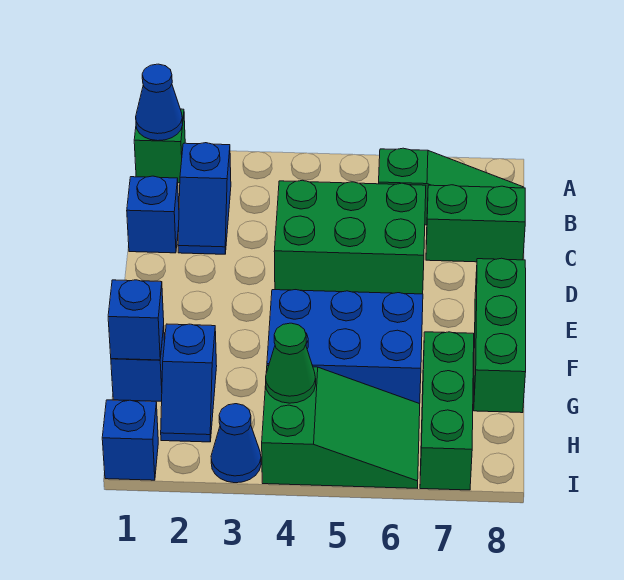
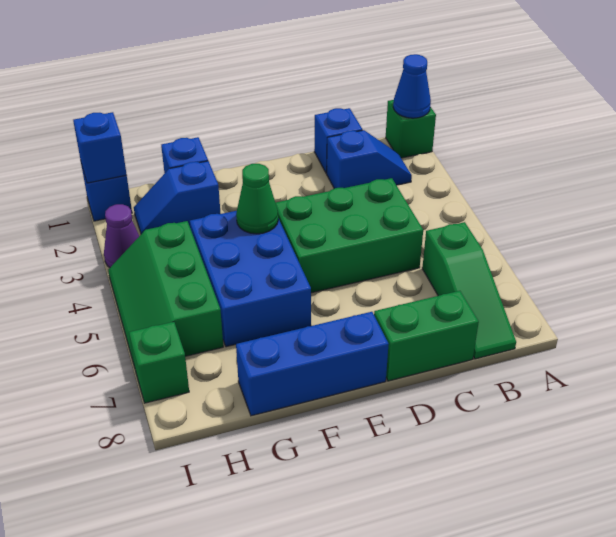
blue 1x2 slope [178,143,231,254] -> blue 1x2 slope turned to [327,130,412,189]
green 2x3 brick [274,180,426,294] -> green 2x3 brick turned to [275,178,423,293]
green 1x2 brick [426,185,525,262] -> green 1x2 brick turned to [374,291,479,381]
green 1x3 brick [474,258,526,413] -> blue 1x3 brick [236,312,389,416]
blue 1x1 brick [108,280,164,360] -> blue 1x1 brick moved to [73,112,127,183]
green 1x3 brick [420,332,474,490] -> green 1x1 brick [129,322,189,403]
green 2x3 slope [262,366,420,488] -> green 2x3 slope turned to [108,221,223,364]
green 1x1 cone [266,323,316,403] -> green 1x1 cone moved to [236,164,278,234]
blue 1x1 cone [211,404,261,483] -> purple 1x1 cone [104,204,139,268]

